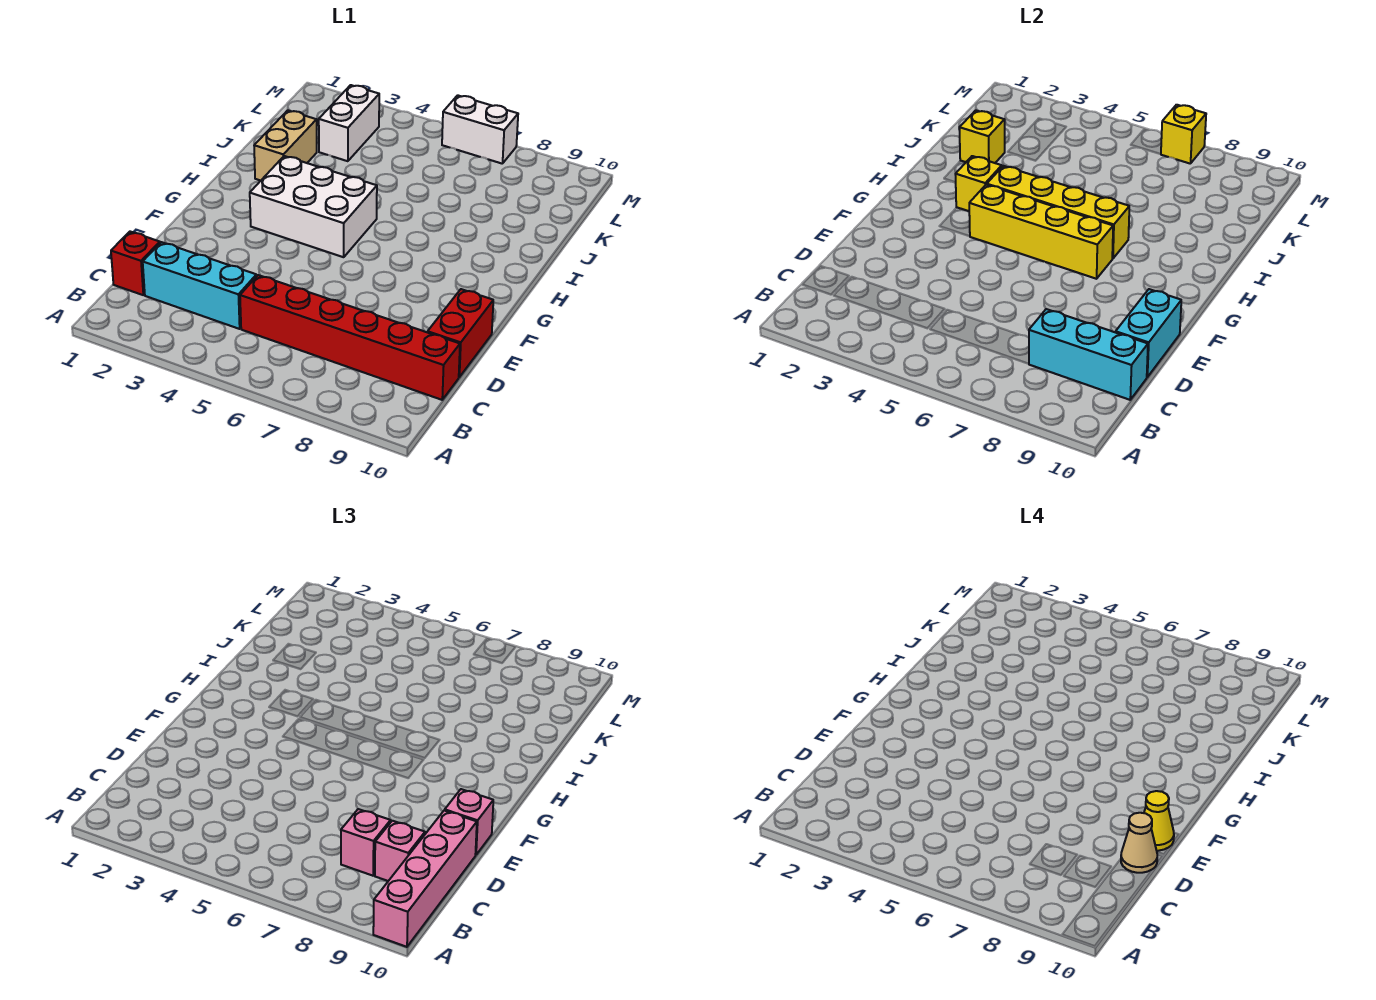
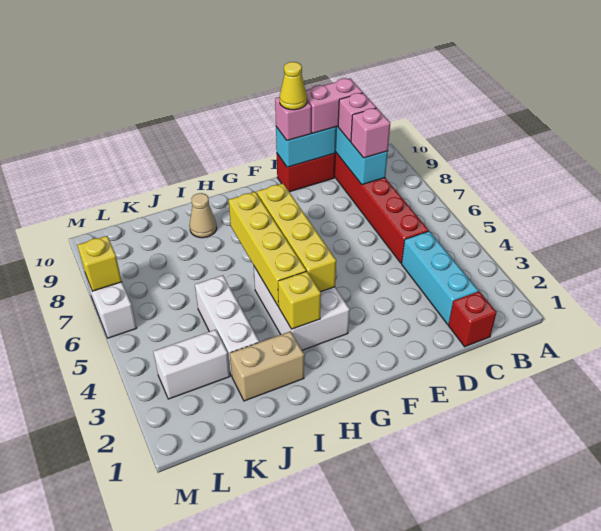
pink 1x4 brick [373,810,477,947] -> pink 1x2 brick [306,78,363,133]
tan 1x1 cone [1121,813,1157,873] -> tan 1x1 cone moved to [189,193,217,238]
yellow 1x1 brick [959,110,1005,163] -> none
none -> white 1x3 brick [195,275,259,376]

